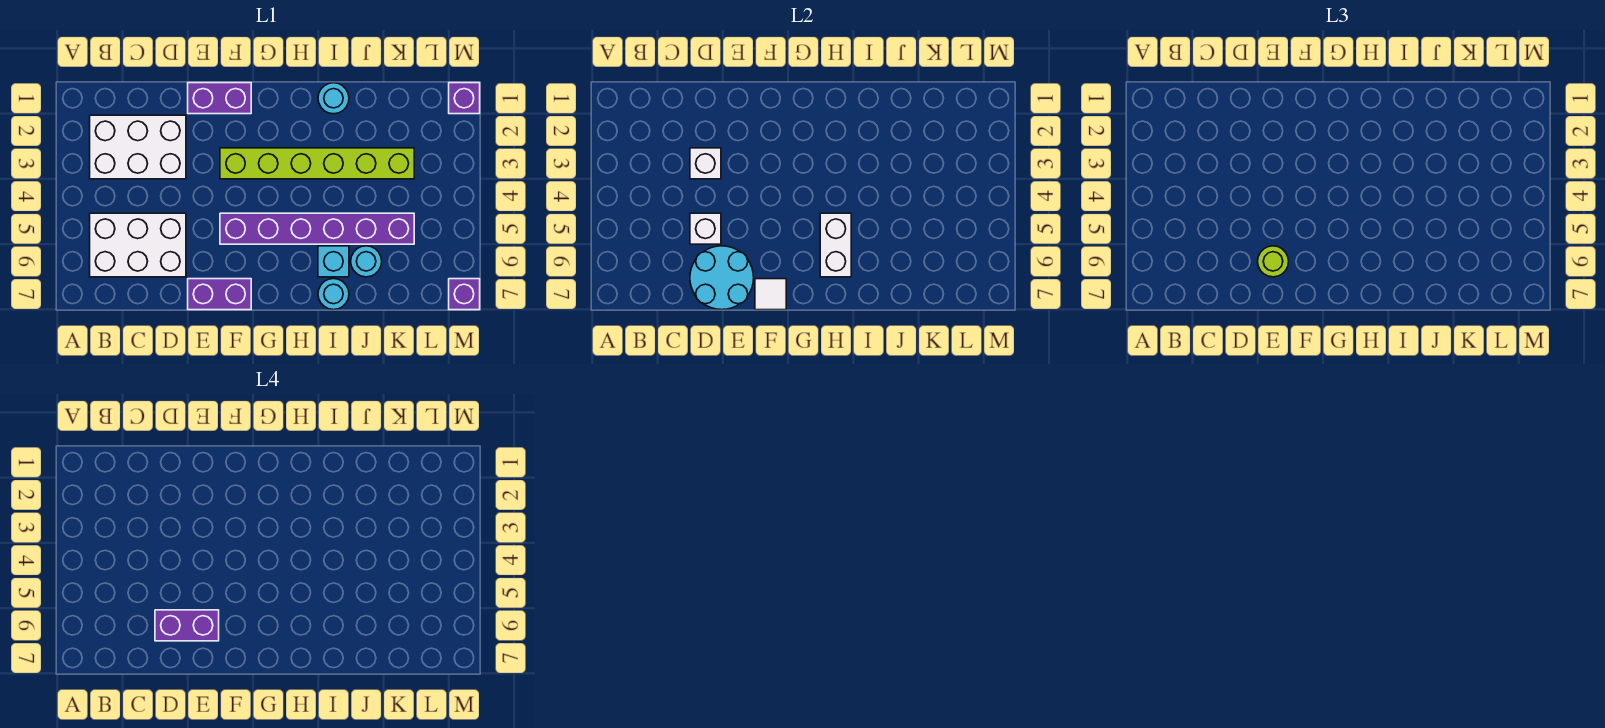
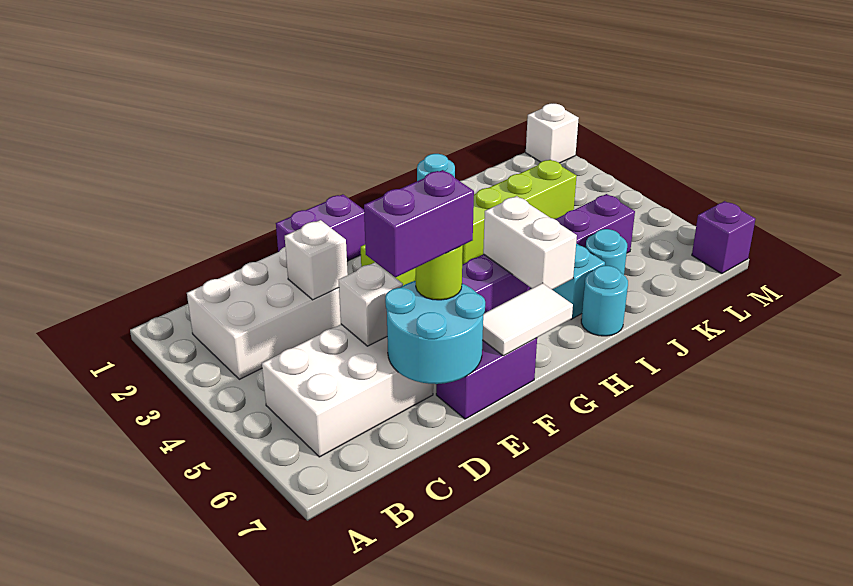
white 1x1 tile [755,279,786,310] -> white 1x2 tile [483,283,573,356]
purple 1x1 brick [449,83,480,114] -> white 1x1 brick [526,103,579,163]

